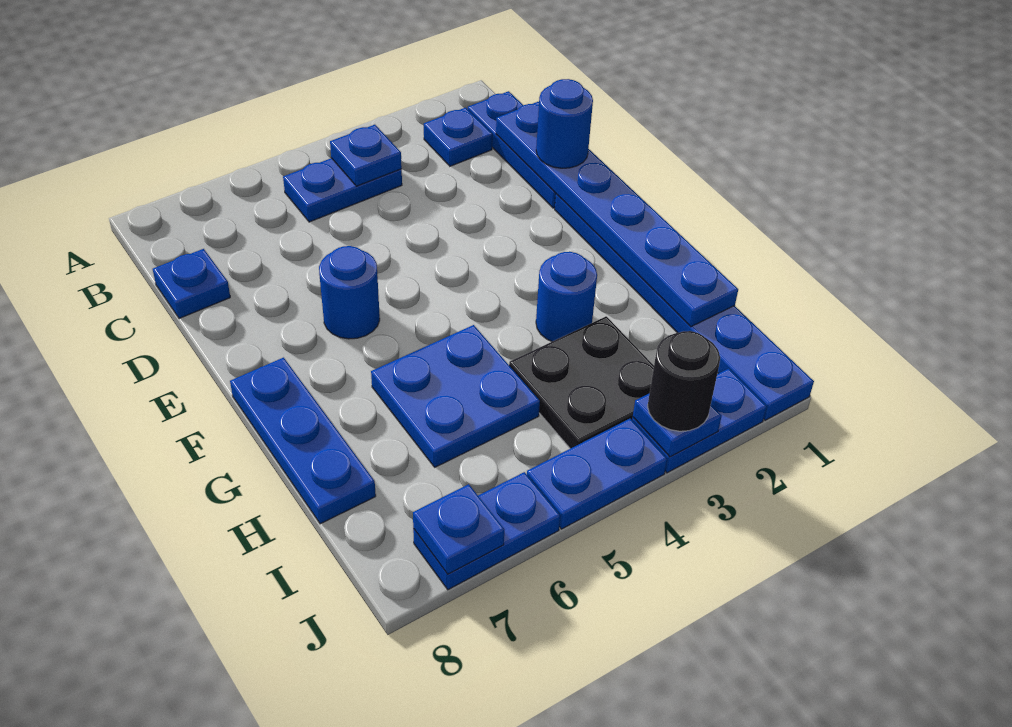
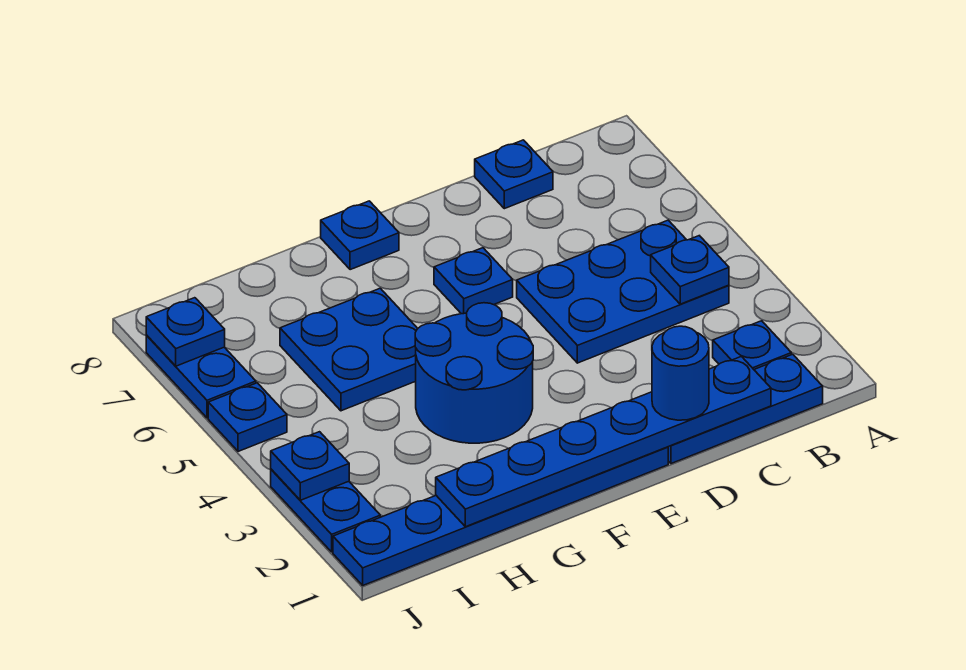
blue 1x2 plate [283,158,402,222] -> blue 2x3 plate [517,220,729,363]
blue 1x1 round brick [319,246,380,339] -> blue 1x1 plate [434,248,513,314]
blue 1x3 plate [230,358,376,524] -> blue 1x1 plate [321,201,399,270]
blue 1x1 round brick [536,252,597,341] -> blue 2x2 round brick [415,303,533,443]
black 2x2 plate [509,316,654,449] -> none
black 1x1 round brick [648,331,720,431] -> none
blue 1x2 plate [527,419,667,529] -> blue 1x1 plate [208,383,287,451]

